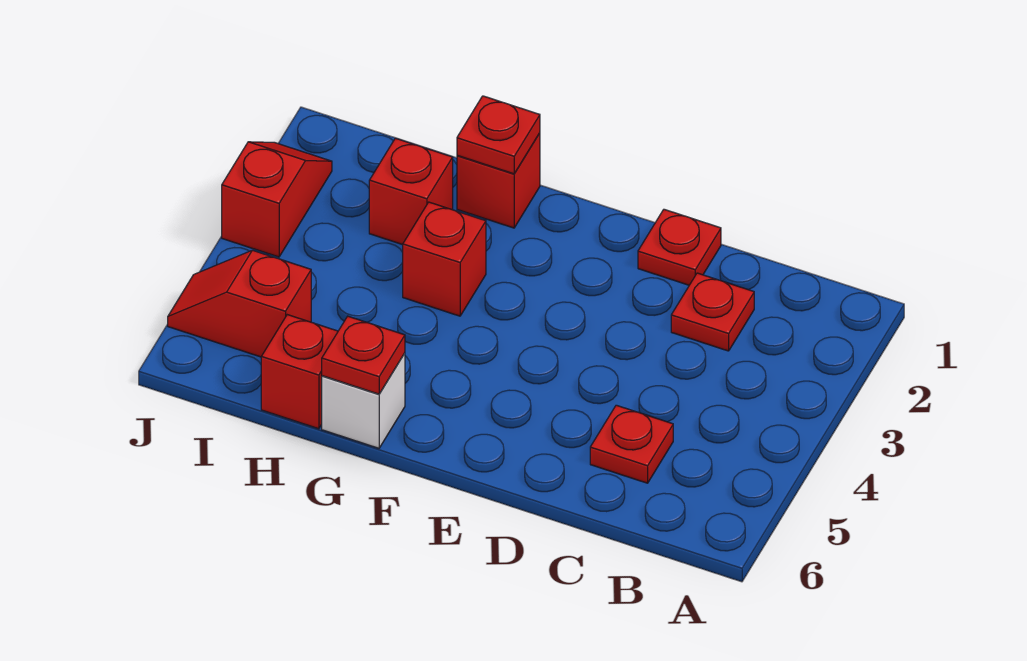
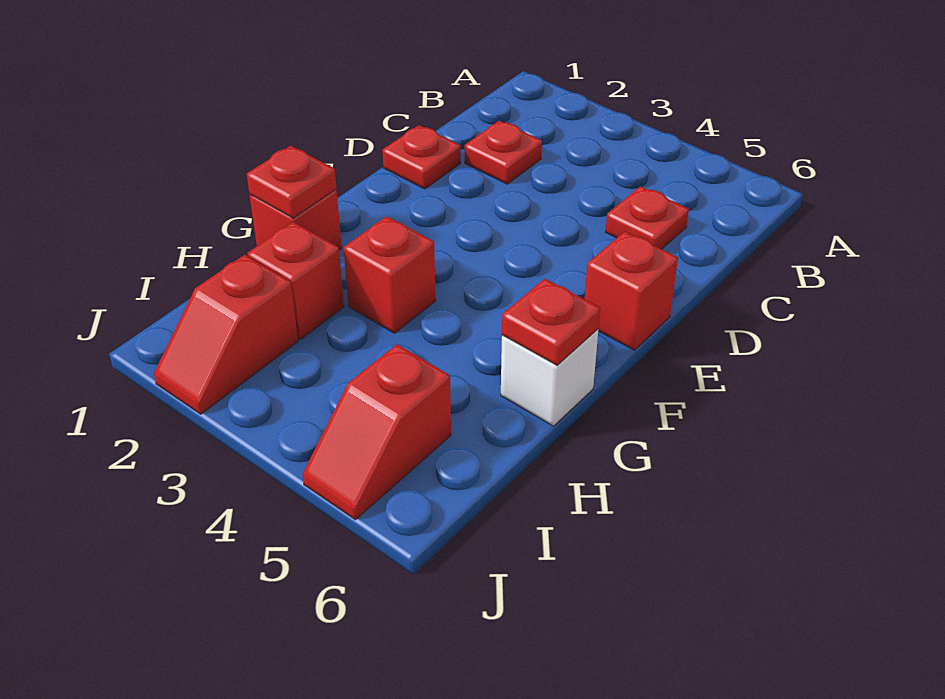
red 1x1 brick [261,315,338,429] -> red 1x1 brick moved to [585,231,678,350]
red 1x2 slope [222,142,332,257] -> red 1x2 slope turned to [154,255,298,414]

